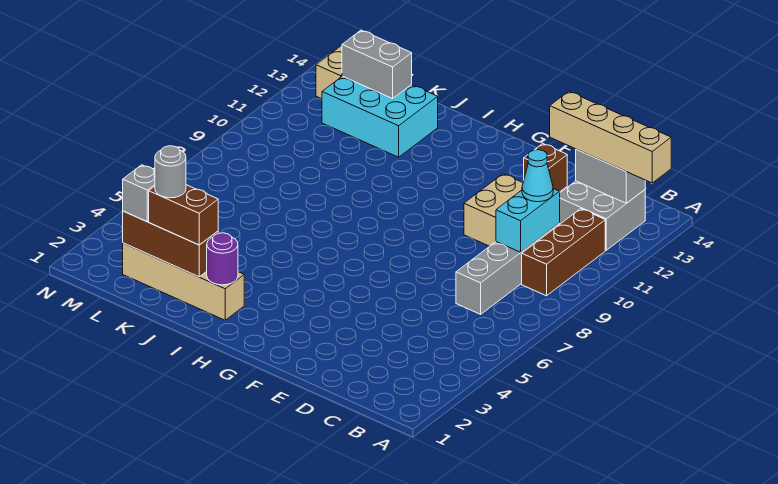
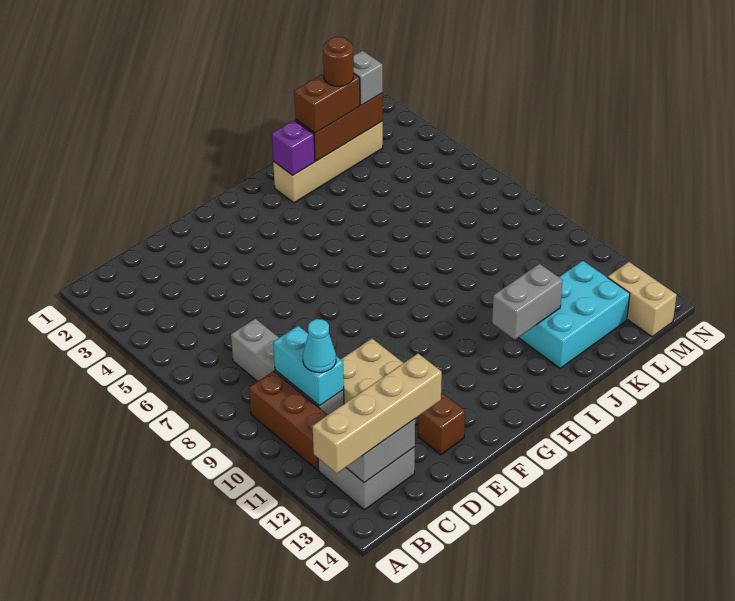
purple 1x1 round brick [207,233,238,285] -> purple 1x1 brick [272,120,315,175]
grey 1x1 round brick [155,146,186,198] -> brown 1x1 round brick [323,37,353,86]
grey 1x2 brick [342,30,412,99] -> grey 1x2 brick moved to [492,264,563,340]

